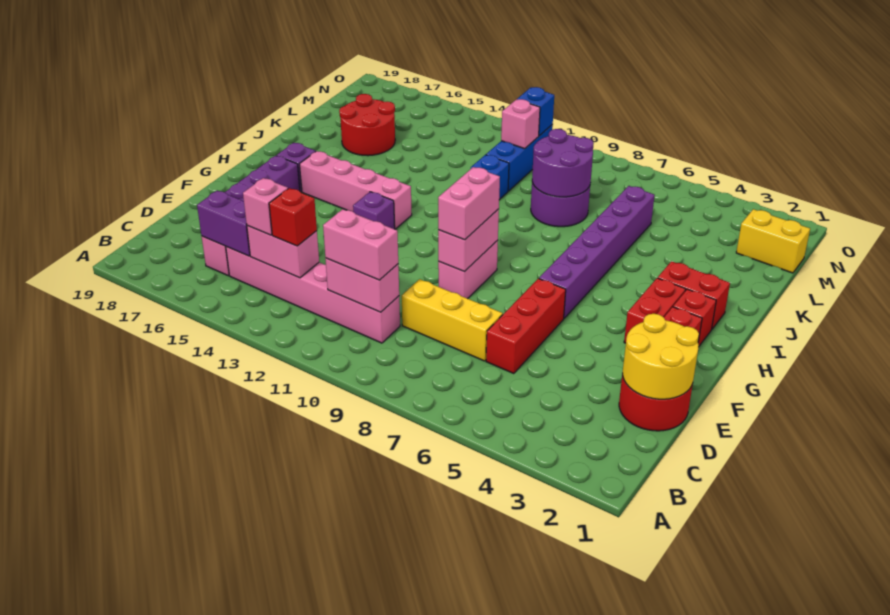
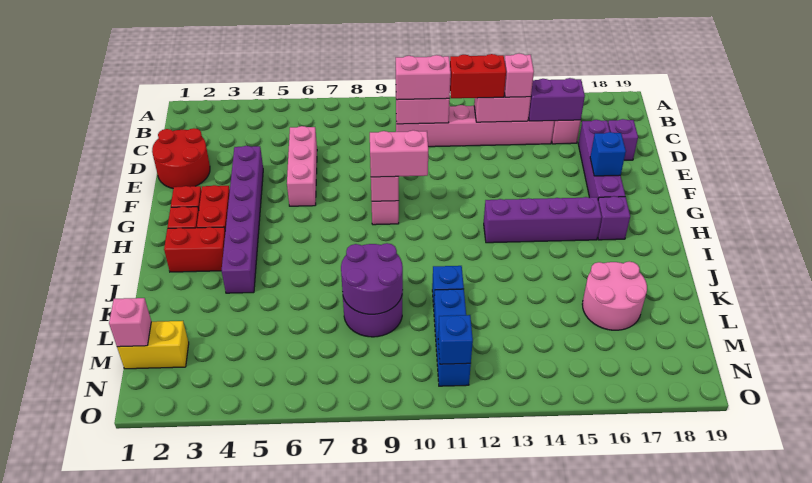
red 1x1 brick [269,188,317,246] -> red 1x2 brick [450,54,506,98]
yellow 2x2 round brick [622,314,699,399] -> none
red 1x3 brick [486,279,566,374] -> pink 1x3 brick [287,126,317,206]
yellow 1x3 brick [402,279,503,361] -> none
pink 1x2 brick [438,167,500,240] -> pink 1x2 brick turned to [370,130,428,177]
none -> blue 1x1 brick [590,132,626,176]
purple 1x6 brick [539,186,655,318] -> purple 1x6 brick moved to [221,146,263,293]
purple 1x1 brick [353,192,395,229] -> purple 1x1 brick moved to [608,119,638,160]
pink 1x4 brick [300,151,412,229] -> purple 1x4 brick [484,197,602,243]
red 2x2 round brick [339,94,395,156] -> pink 2x2 round brick [582,262,647,330]
pink 1x1 brick [501,99,540,149] -> pink 1x1 brick moved to [109,298,151,347]

